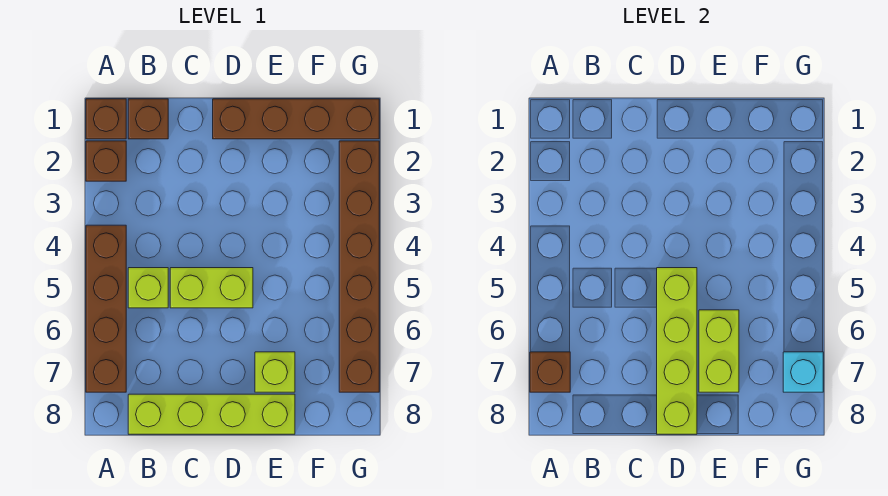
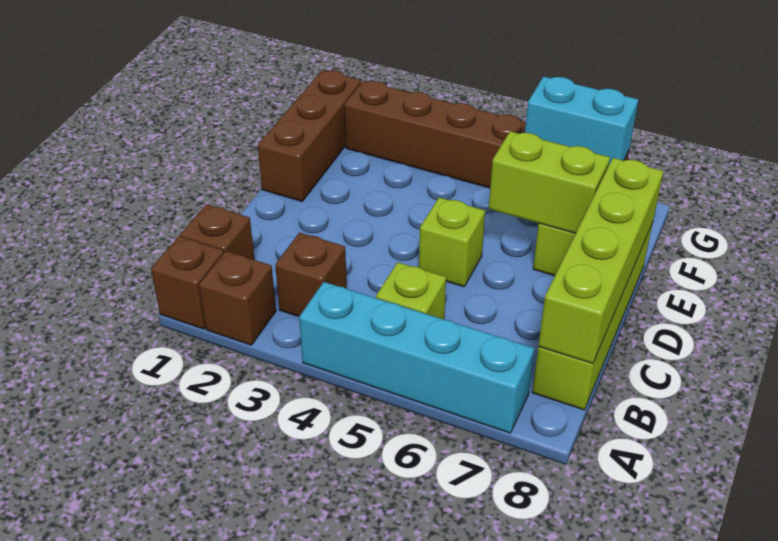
brown 1x4 brick [86,225,126,392] -> cyan 1x4 brick [299,282,535,433]
brown 1x1 brick [530,352,570,392] -> brown 1x1 brick moved to [275,233,347,317]
lime 1x2 brick [170,268,253,308] -> lime 1x1 brick [419,197,485,287]
brown 1x4 brick [213,99,379,139] -> brown 1x3 brick [258,70,361,201]
lime 1x4 brick [657,268,697,434] -> lime 1x4 brick turned to [538,158,664,363]
cyan 1x1 brick [783,352,823,392] -> cyan 1x2 brick [525,77,638,164]

